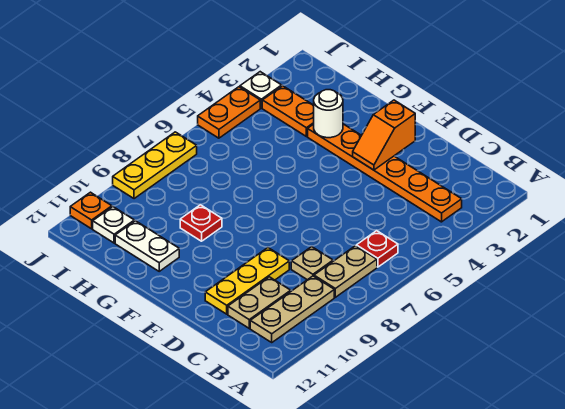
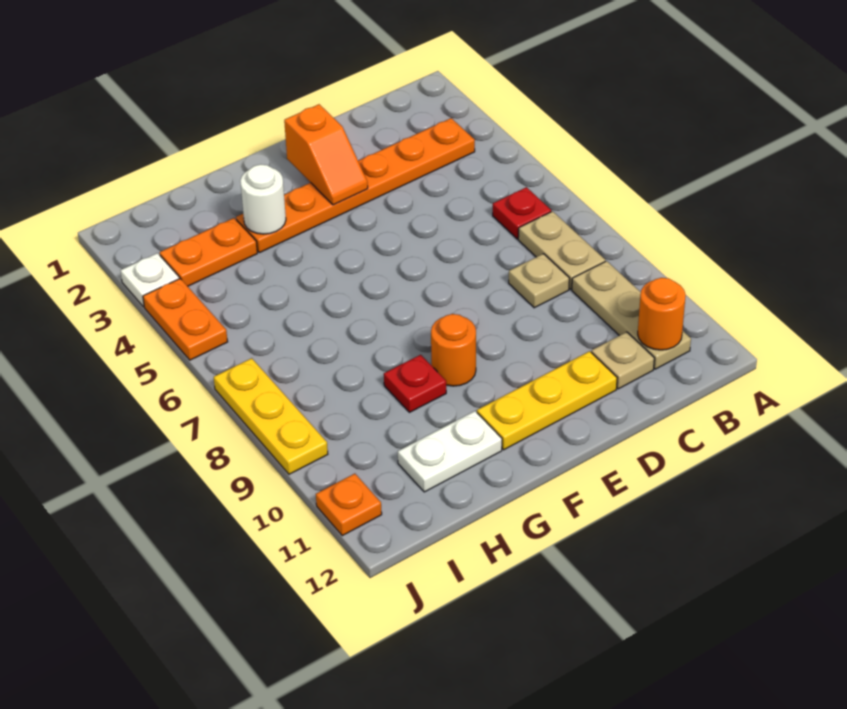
none -> orange 1x1 round brick [638,278,686,350]
tan 1x2 plate [228,277,291,328] -> tan 1x1 plate [591,332,654,389]
yellow 1x3 plate [205,248,289,314] -> yellow 1x3 plate turned to [477,351,617,450]
none -> orange 1x1 round brick [431,314,476,386]
white 1x1 plate [93,207,134,243] -> none

